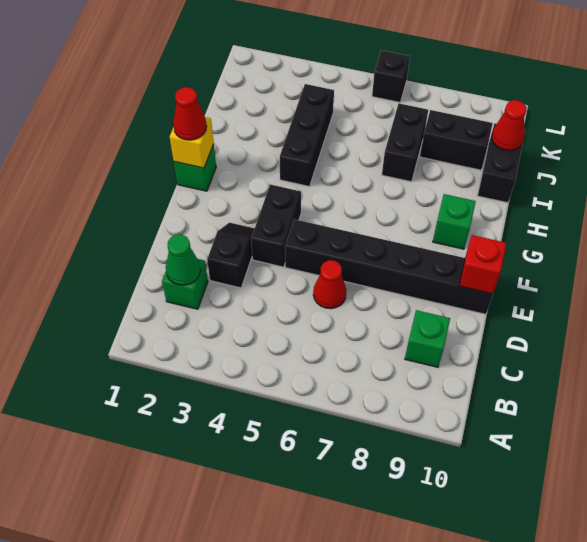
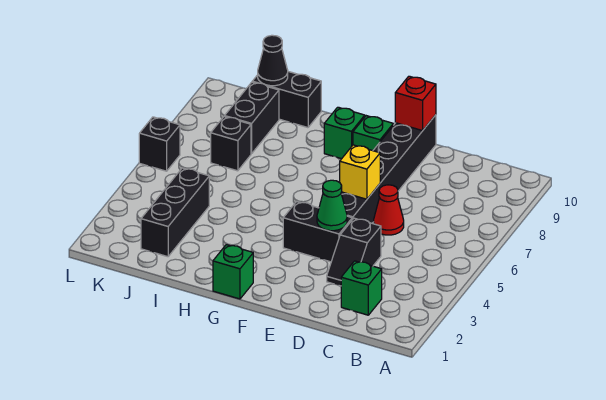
green 1x1 cone [166,235,200,285] -> green 1x1 cone moved to [317,180,347,231]
green 1x1 brick [405,310,450,367] -> green 1x1 brick moved to [353,116,393,151]
black 1x2 slope [207,223,255,288] -> black 1x2 slope turned to [327,218,381,286]
yellow 1x1 brick [170,117,214,168] -> yellow 1x1 brick moved to [340,145,380,199]
red 1x1 cone [173,87,207,140] -> none
black 1x3 brick [280,84,334,187] -> black 1x3 brick turned to [141,168,209,257]
black 1x2 brick [382,103,428,182] -> black 1x1 brick [211,116,251,171]
red 1x1 cone [492,100,526,151] -> black 1x1 cone [258,35,288,86]

